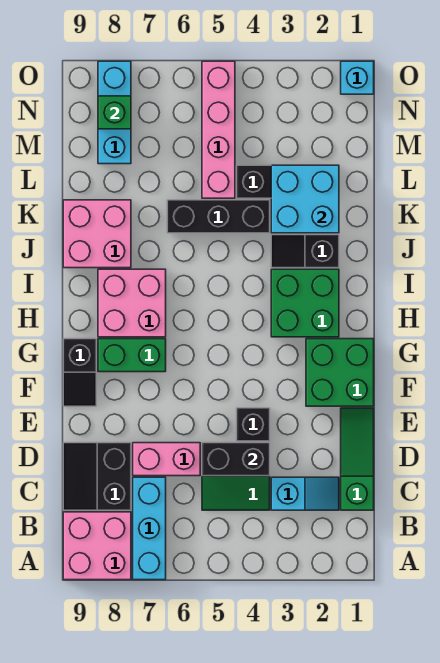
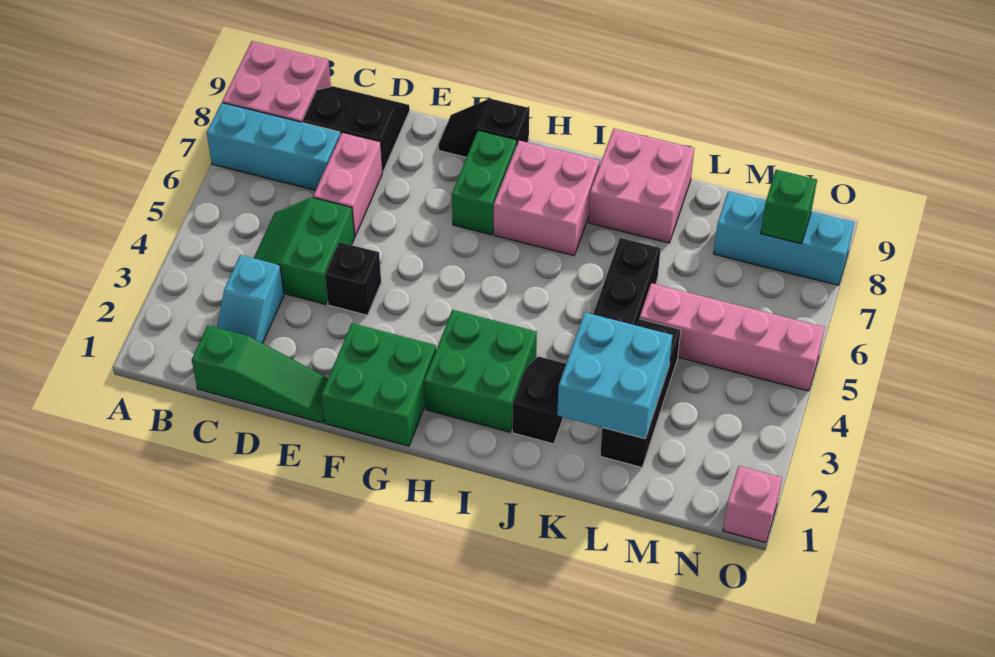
black 1x2 brick [202,443,270,476] -> none
cyan 1x1 brick [341,61,374,94] -> pink 1x1 brick [723,466,782,543]

